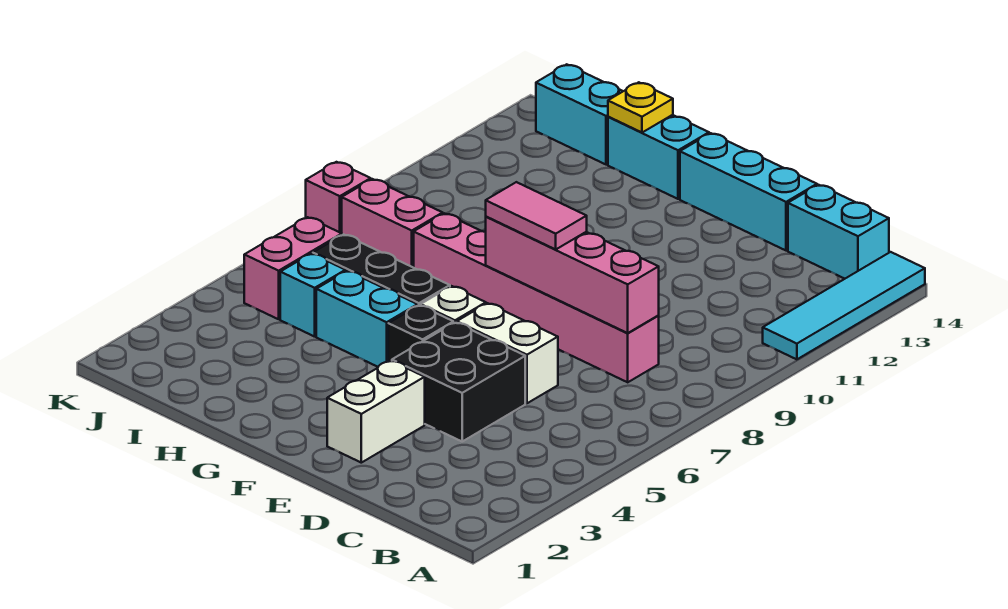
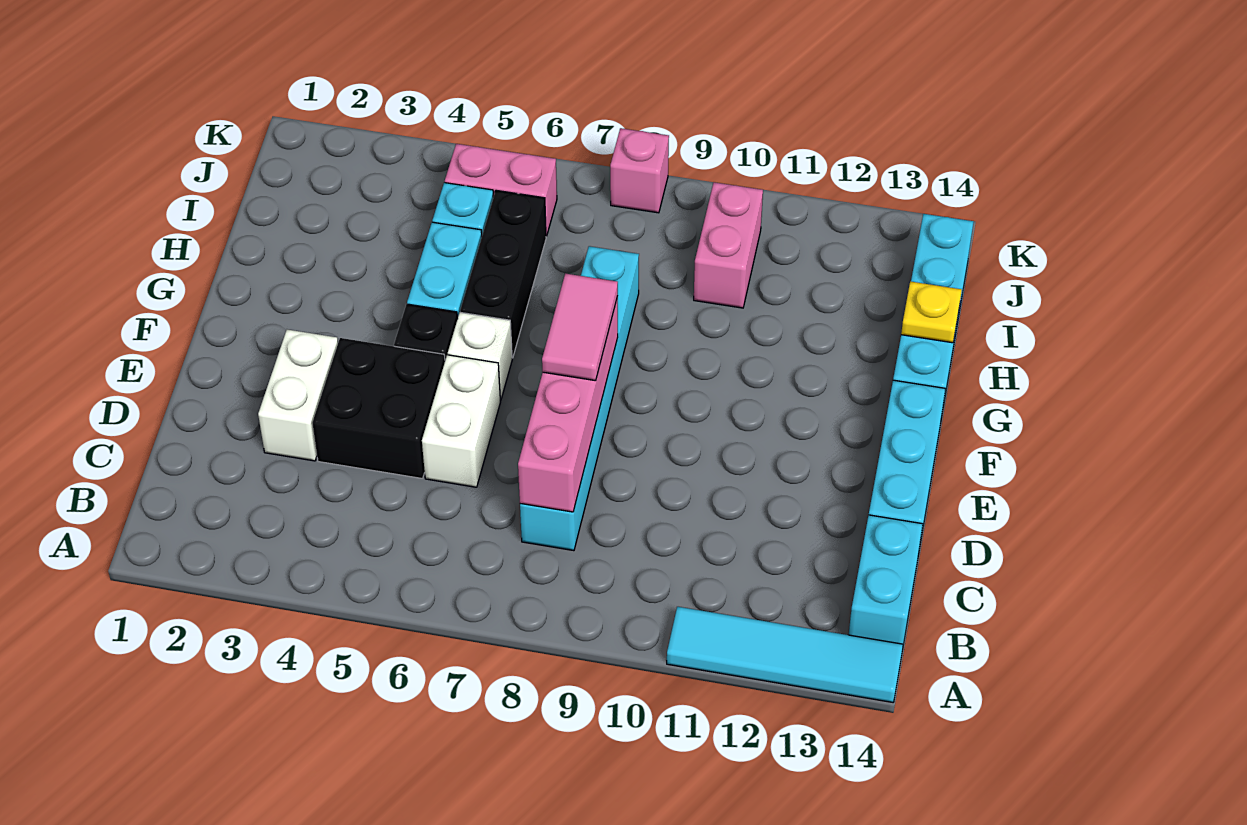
pink 1x6 brick [414,213,659,382] -> cyan 1x6 brick [520,246,639,551]
white 1x2 brick [327,361,425,463] -> white 1x2 brick turned to [258,330,338,461]
pink 1x2 brick [342,179,443,268] -> pink 1x2 brick moved to [694,182,763,308]

